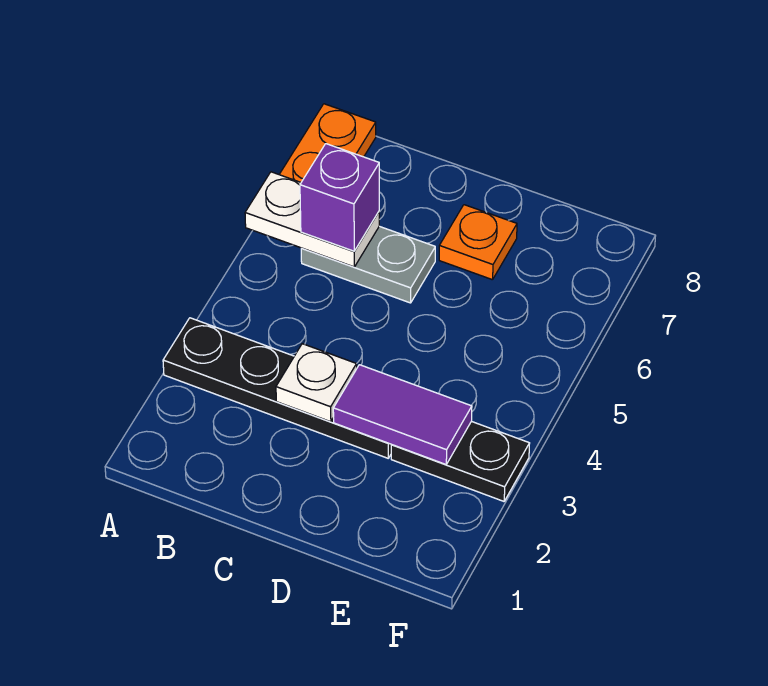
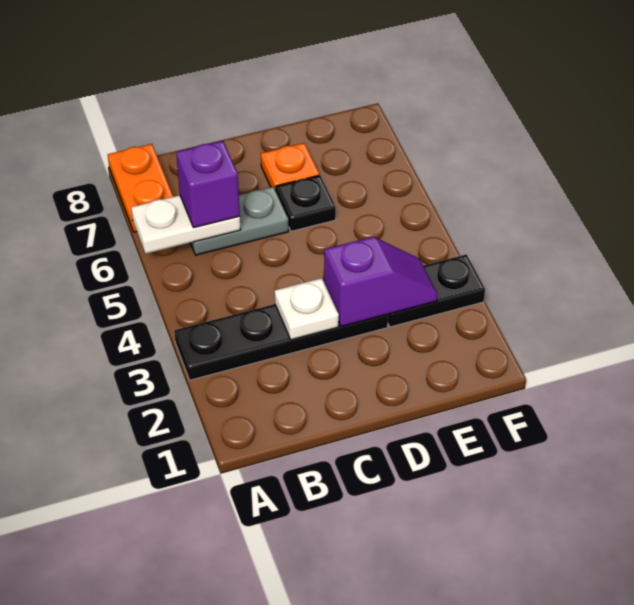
purple 1x2 tile [333,365,472,464] -> purple 1x2 slope [324,237,437,326]
none -> black 1x1 plate [276,175,336,231]

